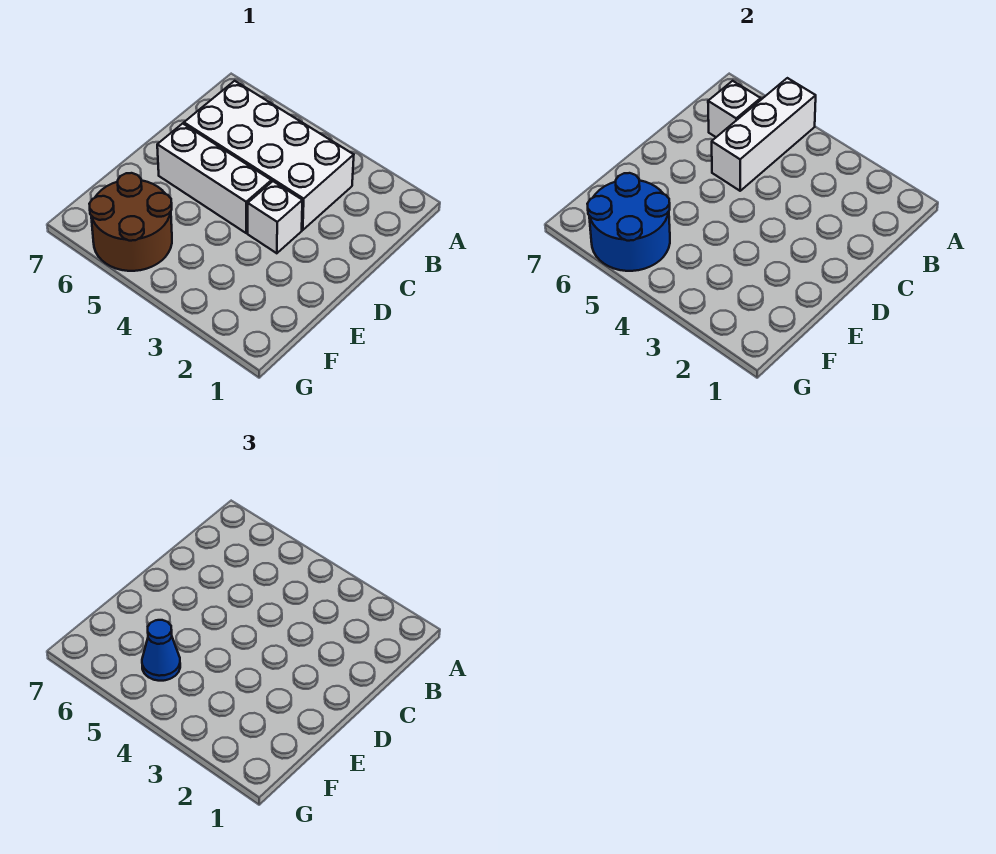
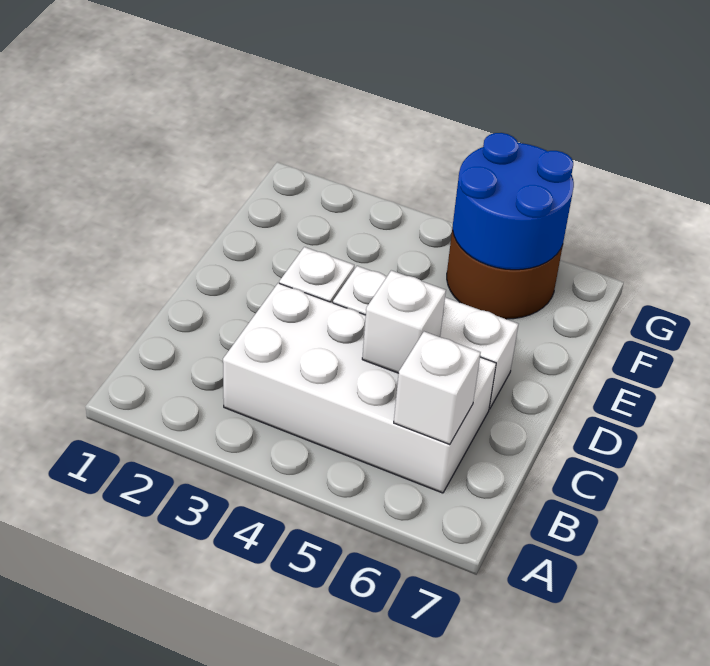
white 1x3 brick [712,78,816,191] -> white 1x1 brick [362,270,446,373]
blue 1x1 cone [142,620,180,681] -> none

